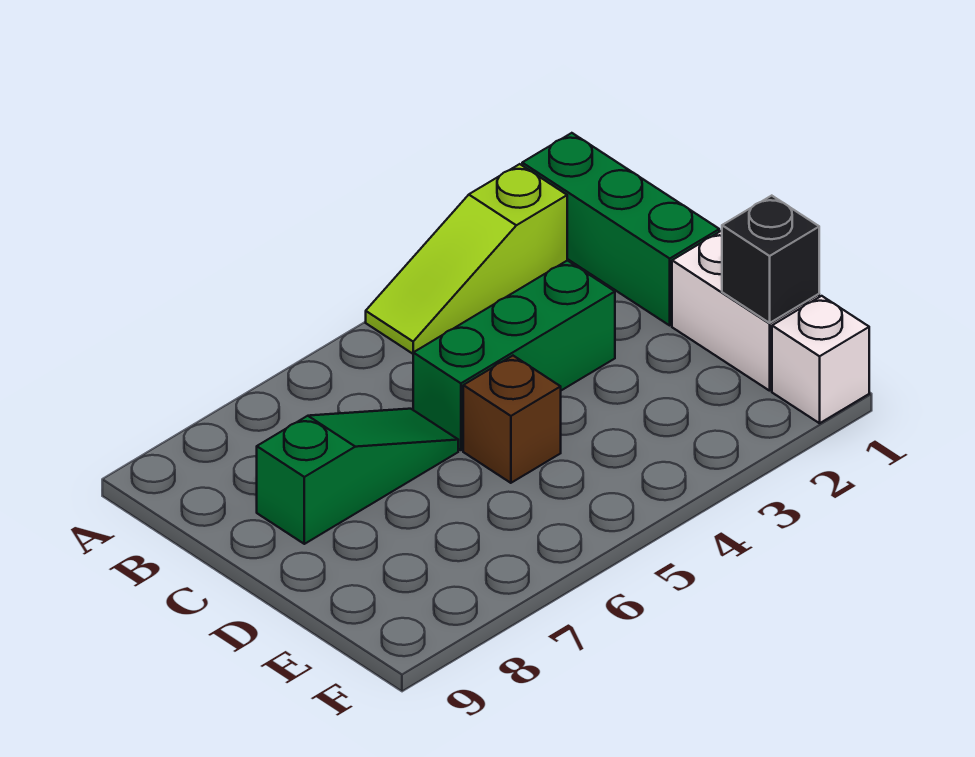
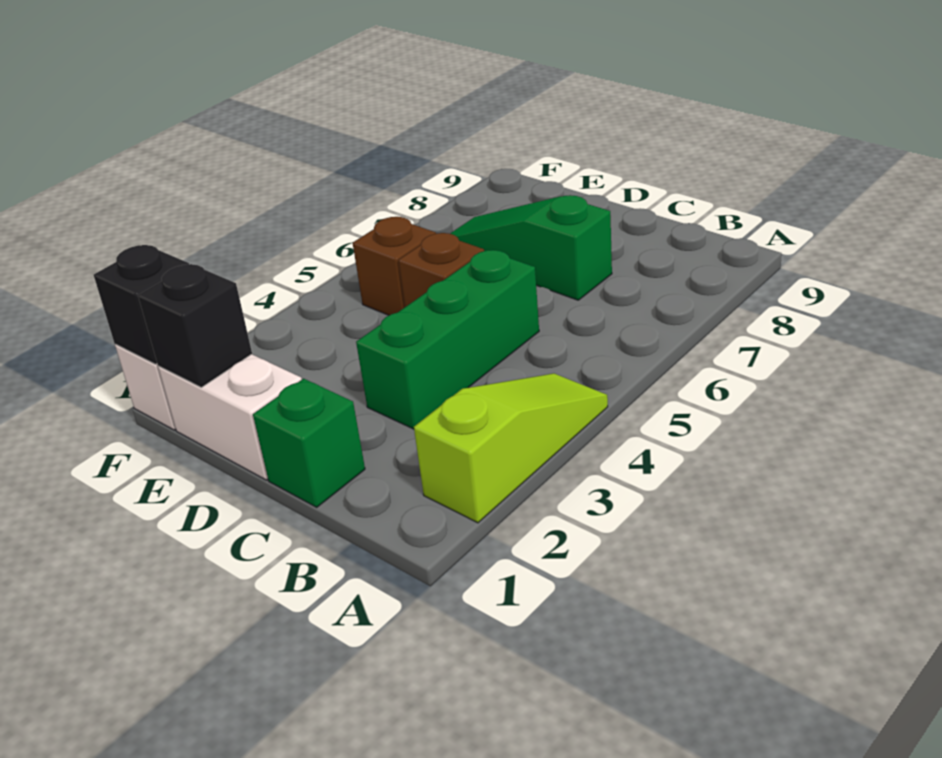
green 1x3 brick [522,133,719,325] -> green 1x1 brick [253,379,365,507]
green 1x3 slope [257,409,458,544] -> green 1x3 slope turned to [450,195,612,300]
none -> brown 1x1 brick [353,217,436,315]
none -> black 1x1 brick [94,245,189,364]

